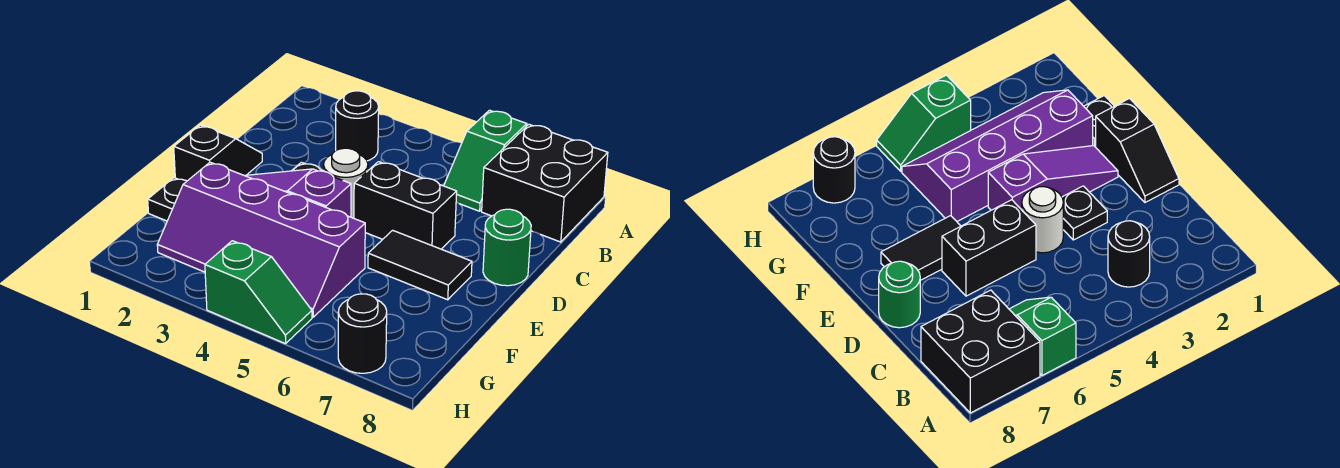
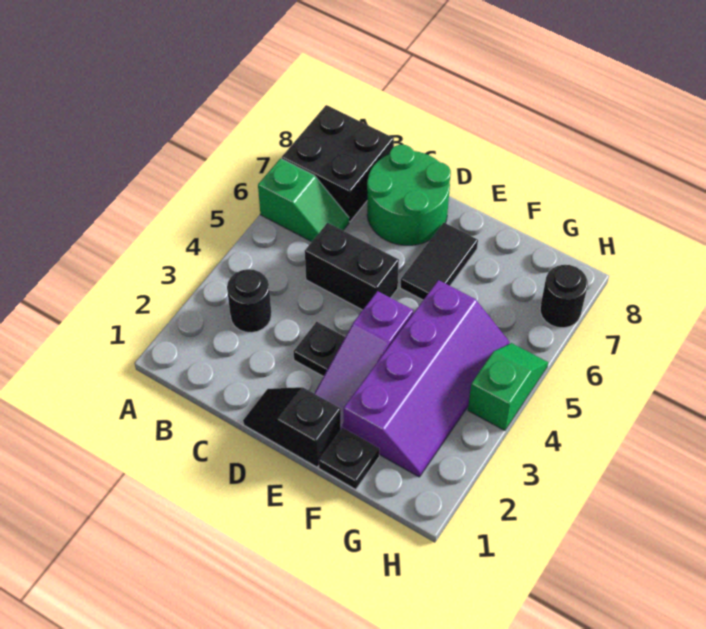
white 1x1 round brick [323,148,368,218] -> none
black 1x2 brick [354,162,457,249] -> black 1x2 brick turned to [305,223,399,310]
green 1x1 round brick [483,209,531,286] -> green 2x2 round brick [367,145,451,245]

